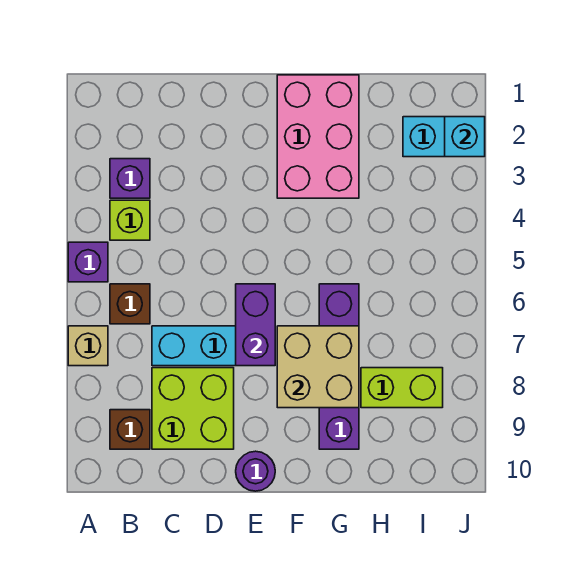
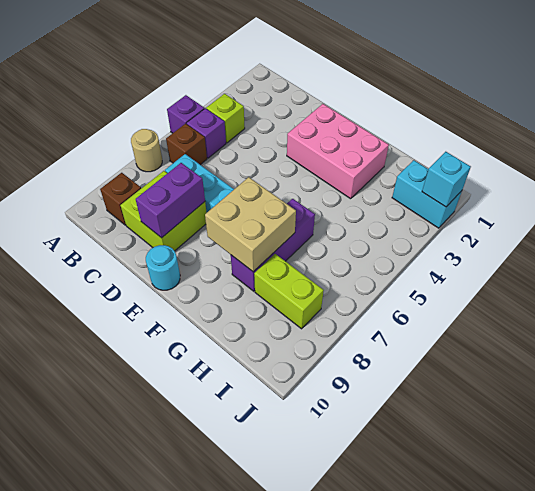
tan 1x1 brick [68,326,108,366] -> tan 1x1 round brick [131,129,162,172]
purple 1x1 brick [110,159,150,198] -> purple 1x1 brick moved to [187,108,226,158]
purple 1x2 brick [236,284,275,366] -> purple 1x2 brick moved to [136,163,205,238]
purple 1x1 round brick [236,451,275,491] -> cyan 1x1 round brick [146,245,180,290]
pink 2x3 brick [277,75,359,198] -> pink 2x3 brick turned to [287,104,389,199]
purple 1x4 brick [319,284,359,449] -> purple 1x3 brick [231,199,315,291]

